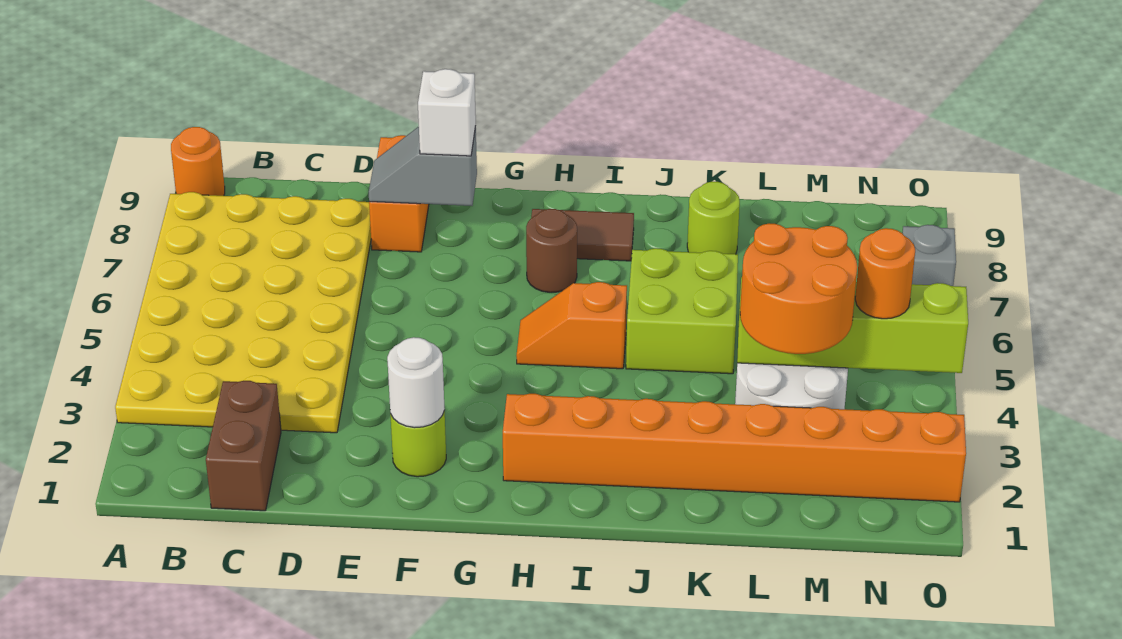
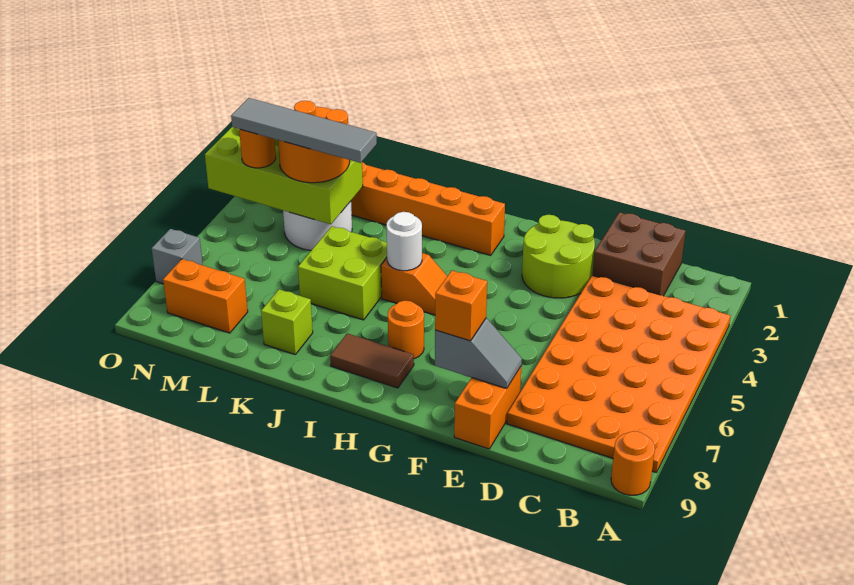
yellow 4x6 plate [115,192,371,433] -> orange 4x6 plate [507,275,731,472]
brown 1x2 brick [206,381,281,511] -> brown 2x2 brick [593,212,686,296]
lime 1x1 round brick [390,411,446,477] -> lime 2x2 round brick [522,215,595,298]
white 1x1 round brick [387,337,445,428] -> white 1x1 round brick moved to [386,212,422,271]
white 1x1 brick [418,69,476,156] -> orange 1x1 brick [435,271,487,341]
brown 1x1 round brick [526,209,577,293] -> orange 1x1 round brick [388,301,424,359]
none -> grey 1x4 tile [231,98,377,163]
lime 1x1 round brick [687,181,740,254] -> lime 1x1 brick [261,289,313,354]
lime 1x4 brick [737,277,968,373] -> lime 2x4 brick [205,127,363,224]
none -> orange 1x2 brick [163,259,248,333]

